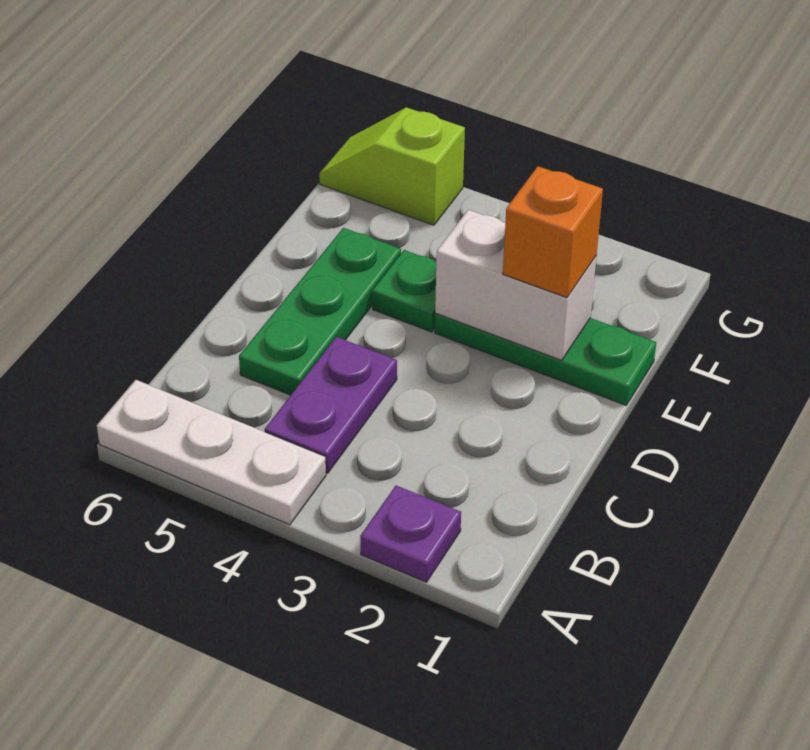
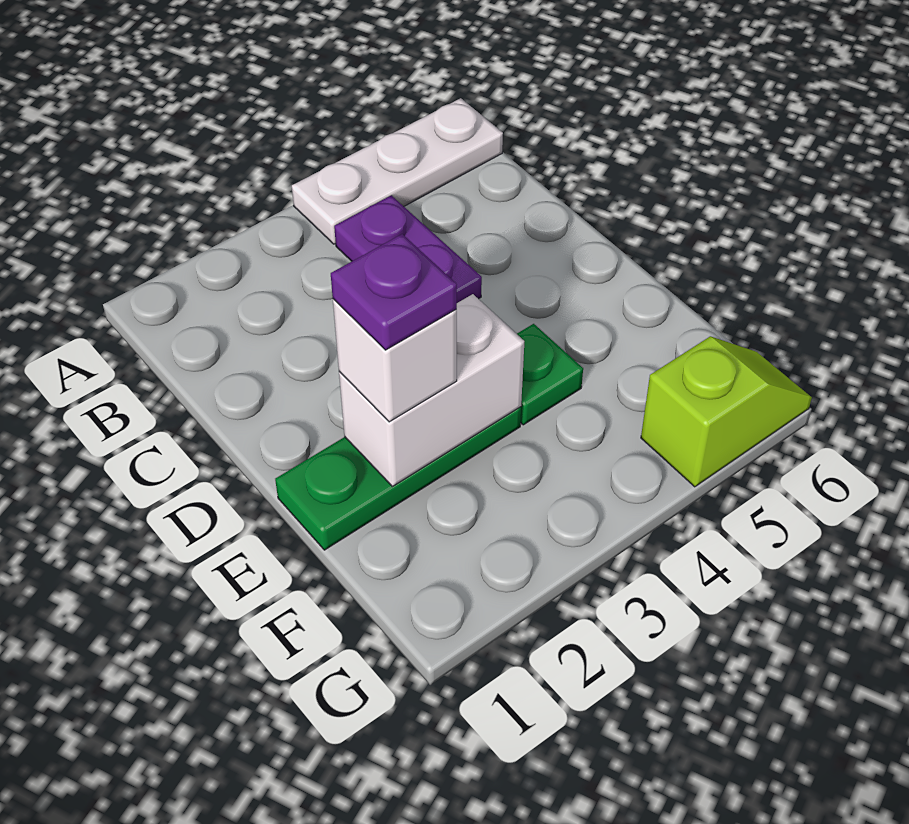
purple 1x1 plate [360,486,461,582] -> purple 1x1 plate moved to [331,234,457,350]
green 1x3 plate [239,228,401,395] -> none
orange 1x1 brick [503,166,603,298] -> white 1x1 brick [333,299,457,422]

